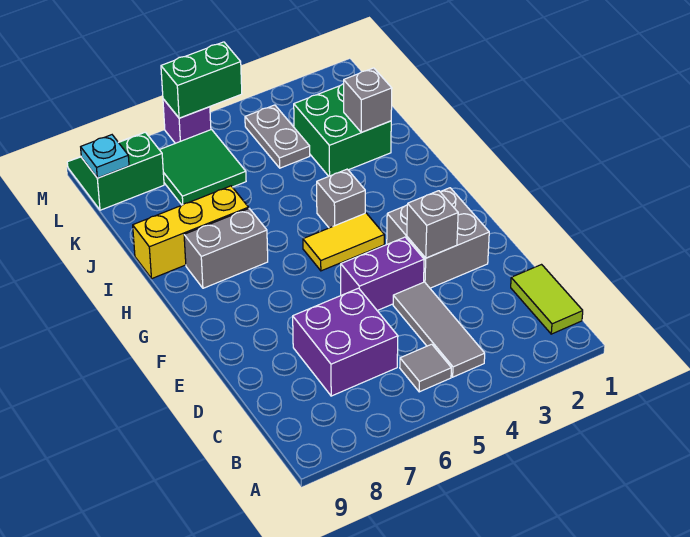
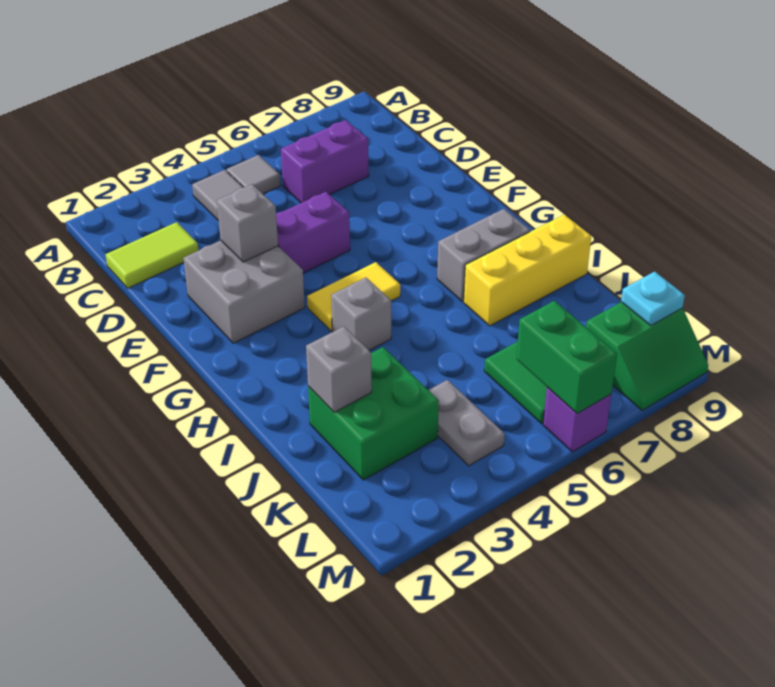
lime 1x2 tile [511,265,583,334] -> lime 1x2 tile turned to [106,222,199,288]
purple 2x2 brick [293,288,398,396] -> purple 1x2 brick [281,120,369,203]
green 1x2 brick [161,42,242,118] -> green 1x2 brick turned to [516,301,617,413]

